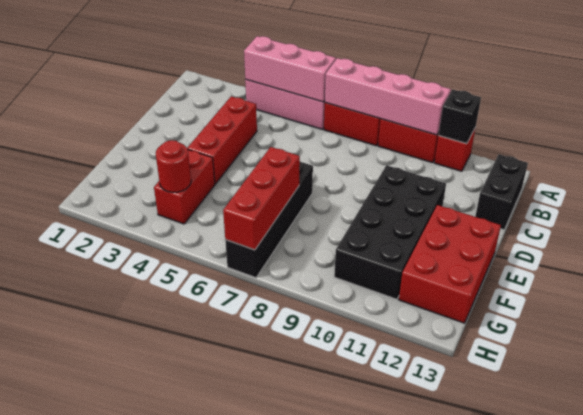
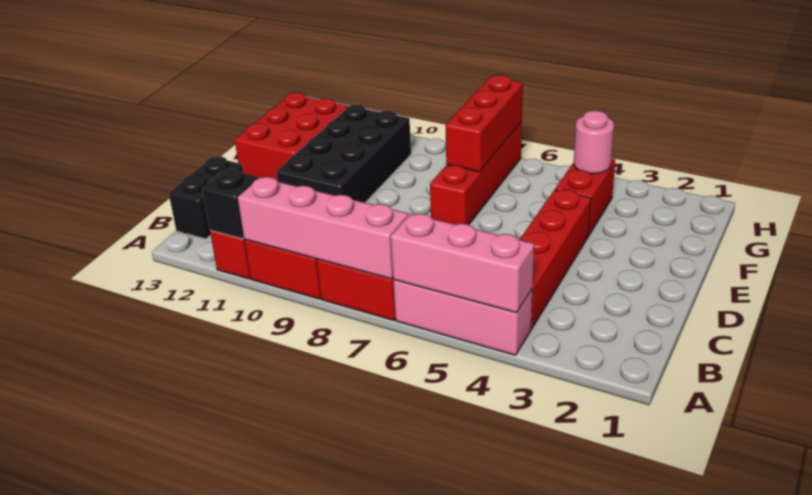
red 1x3 brick [187,96,257,184] -> red 1x4 brick [519,189,591,329]
black 1x4 brick [225,162,313,278] -> red 1x4 brick [430,122,522,225]
red 1x1 round brick [156,140,191,192] -> pink 1x1 round brick [574,111,614,174]

